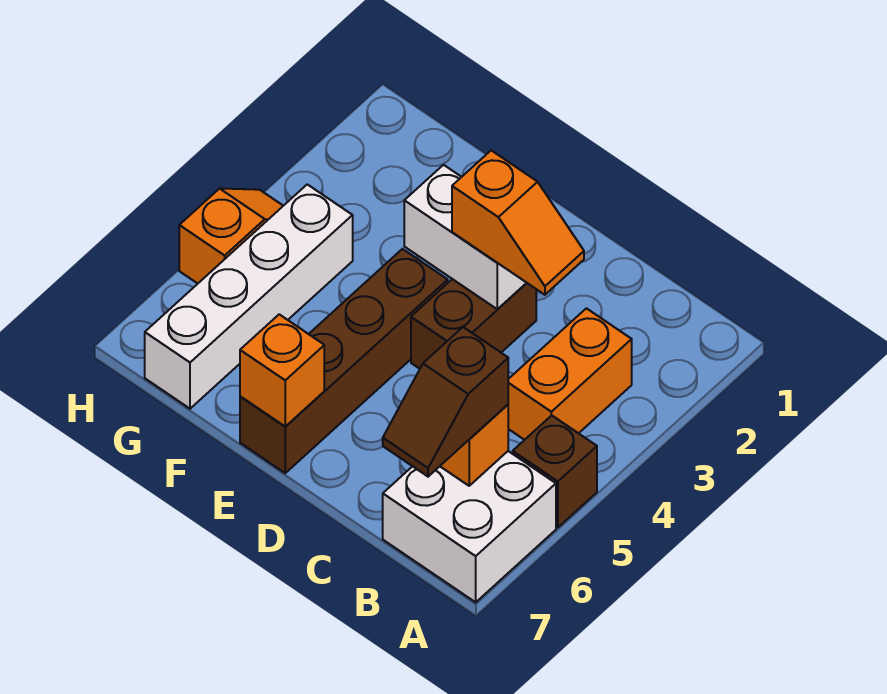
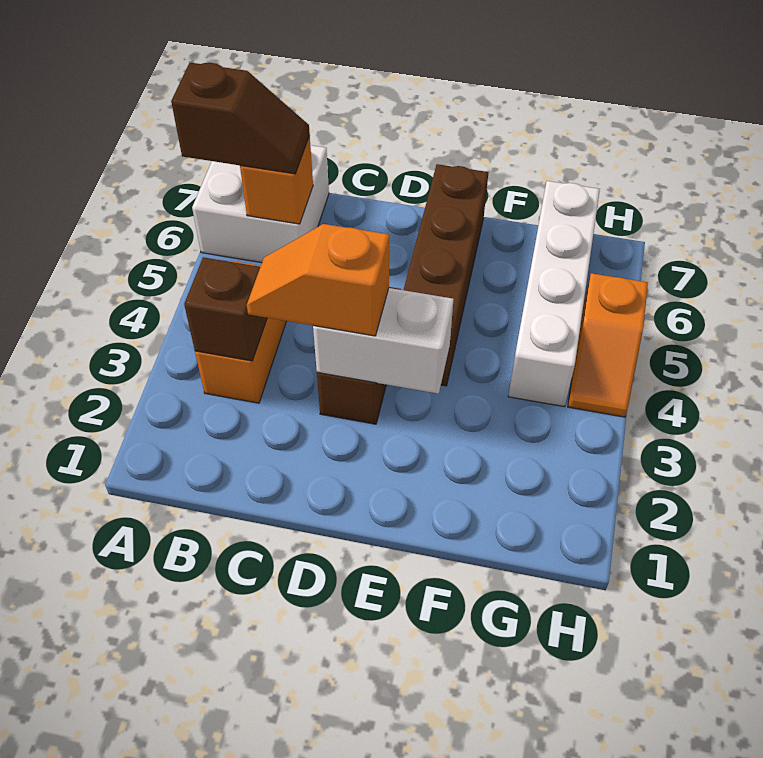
brown 1x1 brick [513,415,597,528] -> brown 1x1 brick moved to [184,257,267,361]
brown 1x2 slope [383,327,508,477] -> brown 1x2 slope turned to [171,63,310,174]
orange 1x1 brick [240,314,324,427] -> none

